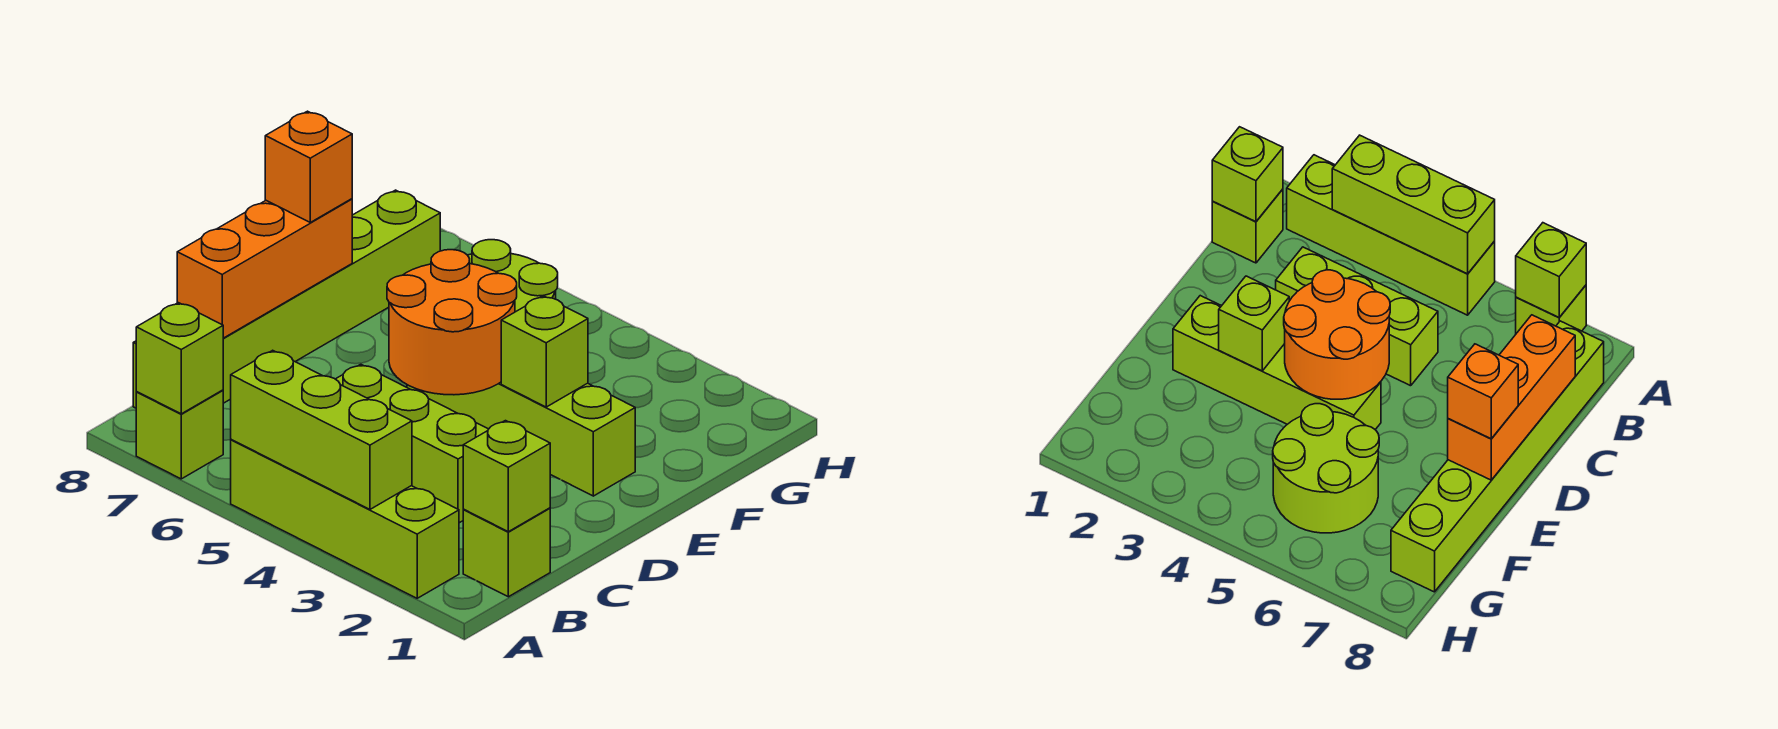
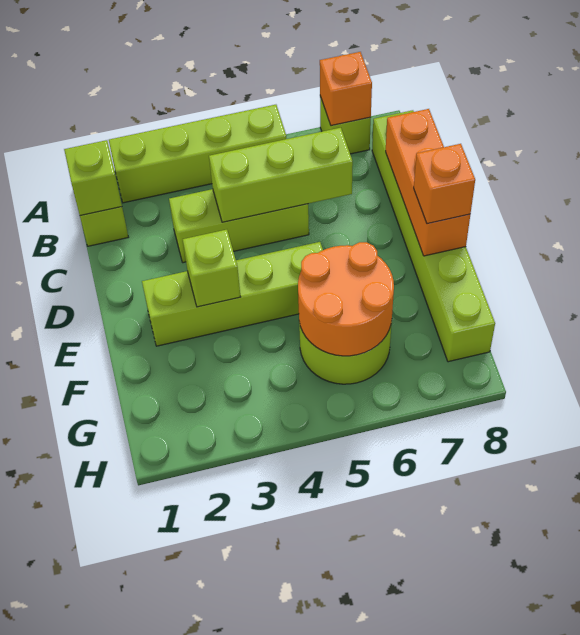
lime 1x3 brick [231,350,412,509] -> lime 1x3 brick moved to [209,128,353,222]
lime 1x1 brick [136,303,223,414] -> orange 1x1 brick [320,52,372,126]
orange 2x2 round brick [387,250,517,395] -> orange 2x2 round brick moved to [298,242,394,356]

